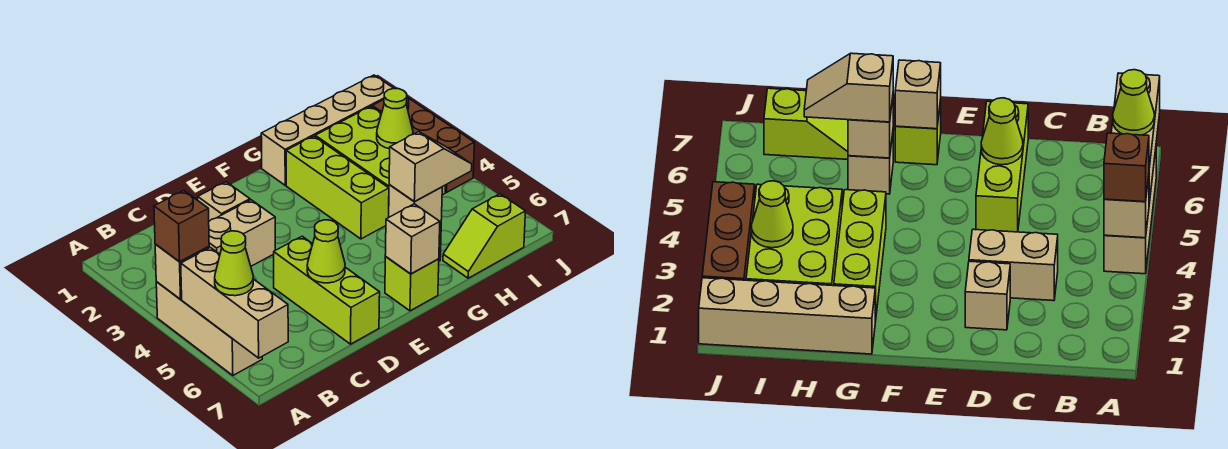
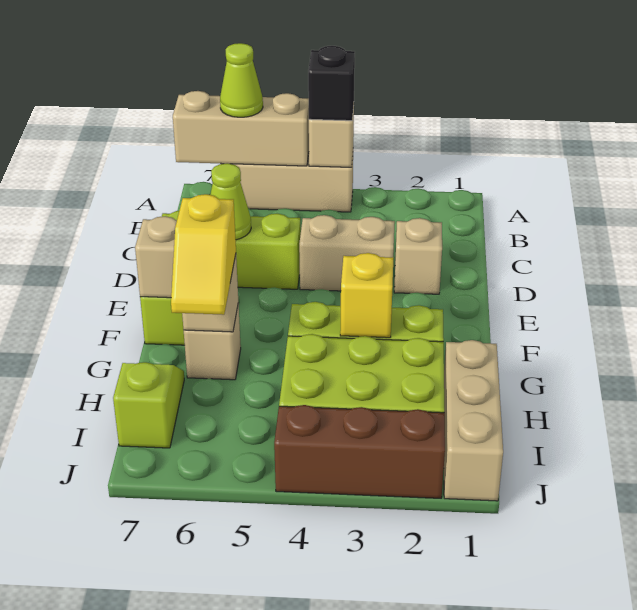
brown 1x1 brick [154,191,209,262] -> black 1x1 brick [308,46,355,121]
tan 1x2 brick [209,200,275,266] -> tan 1x2 brick turned to [299,215,395,291]
tan 1x4 brick [261,75,394,185] -> tan 1x3 brick [444,340,503,501]
none -> yellow 1x1 brick [340,253,393,338]
tan 1x2 slope [389,132,472,202] -> yellow 1x2 slope [171,194,236,315]
lime 1x1 cone [377,89,413,149] -> none

